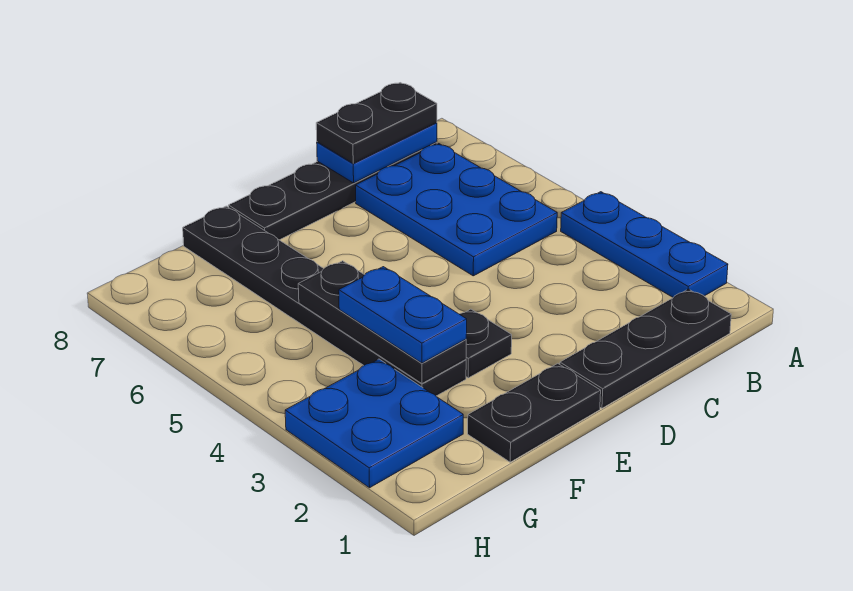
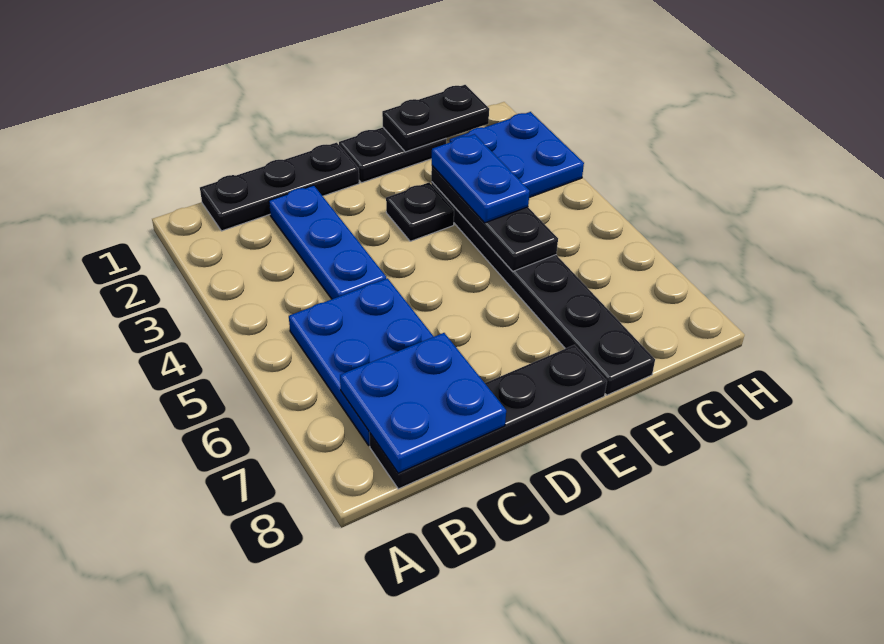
blue 1x3 plate [561,192,728,297] -> blue 1x3 plate moved to [269,185,386,299]
blue 1x2 plate [317,123,437,183] -> blue 2x2 plate [340,333,506,473]
black 1x2 plate [316,83,437,163] -> black 1x2 plate moved to [382,85,489,152]

